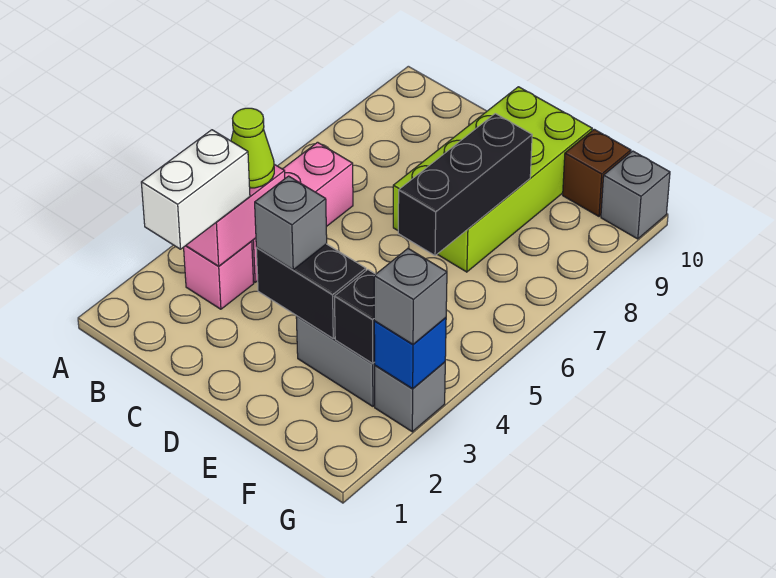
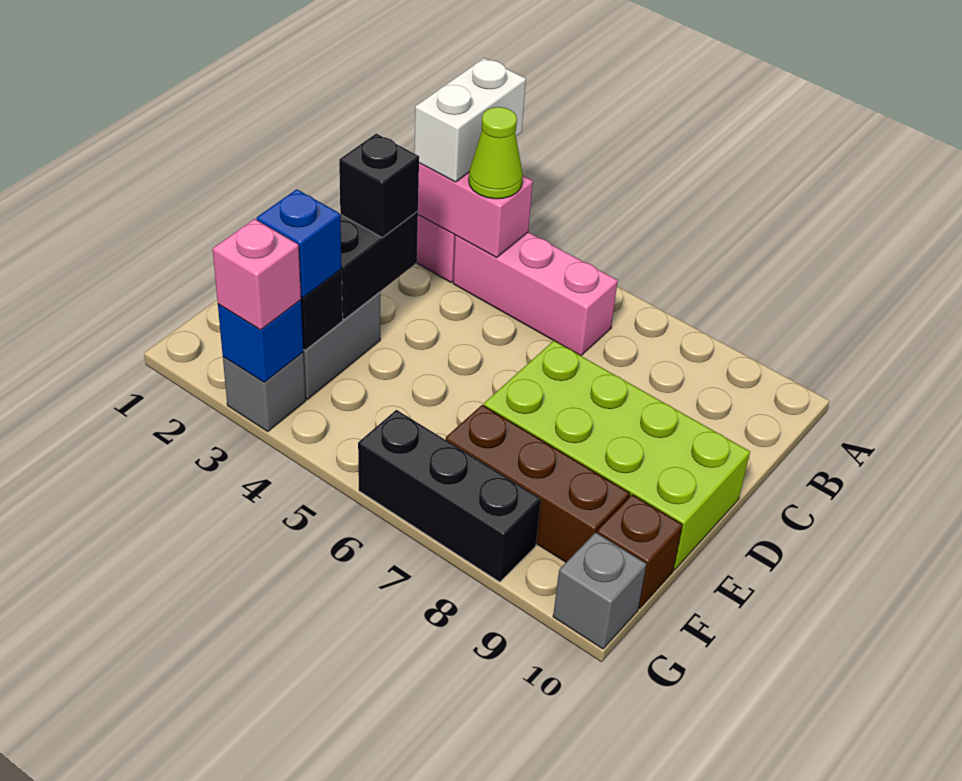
white 1x2 brick [141,130,250,249] -> white 1x2 brick turned to [414,58,526,182]
grey 1x1 brick [255,176,327,270] -> black 1x1 brick [339,134,419,237]
black 1x3 brick [398,114,532,256] -> black 1x3 brick moved to [358,410,541,582]
none -> blue 1x1 brick [257,189,342,298]
none -> brown 1x3 brick [446,405,630,562]
grey 1x1 brick [374,249,447,344] -> pink 1x1 brick [213,219,301,330]

